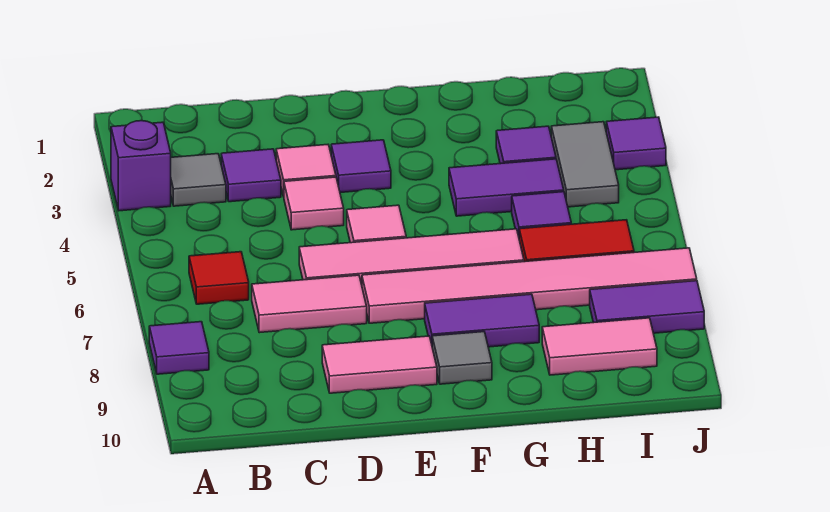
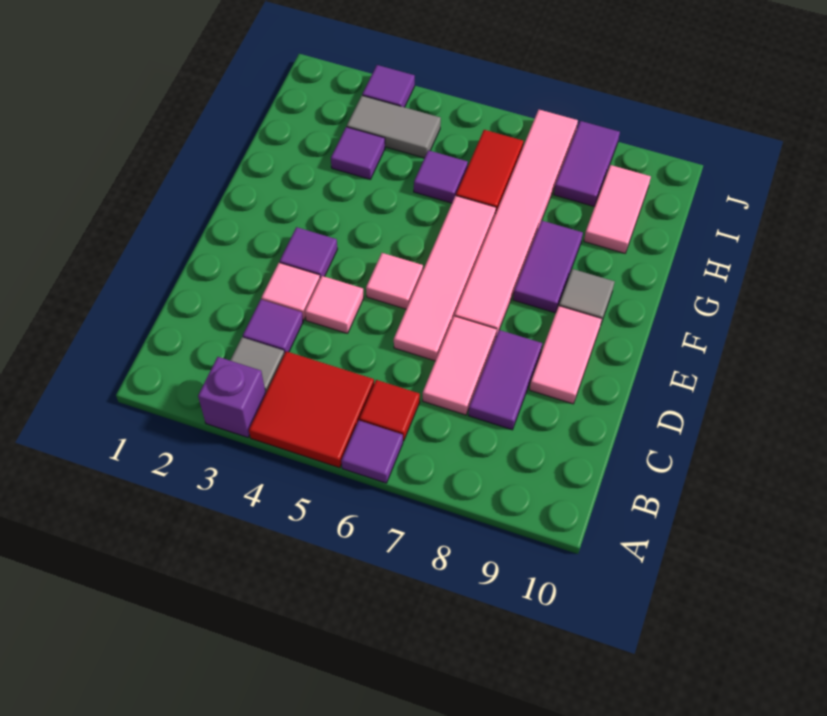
none -> red 2x2 tile [249,351,374,468]
purple 1x1 tile [149,322,209,374] -> purple 1x1 tile moved to [341,420,403,483]
purple 1x2 tile [449,159,564,216] -> purple 1x2 tile moved to [468,330,542,430]

